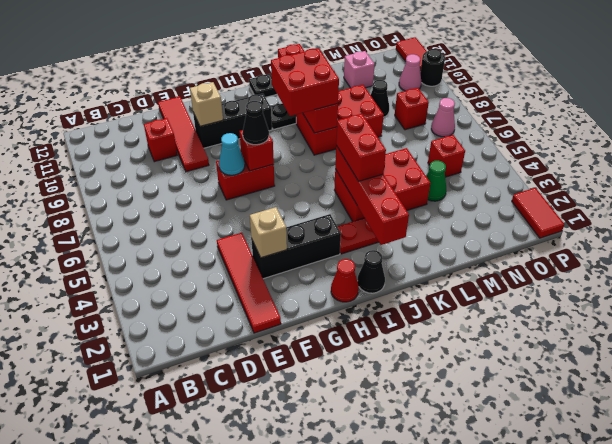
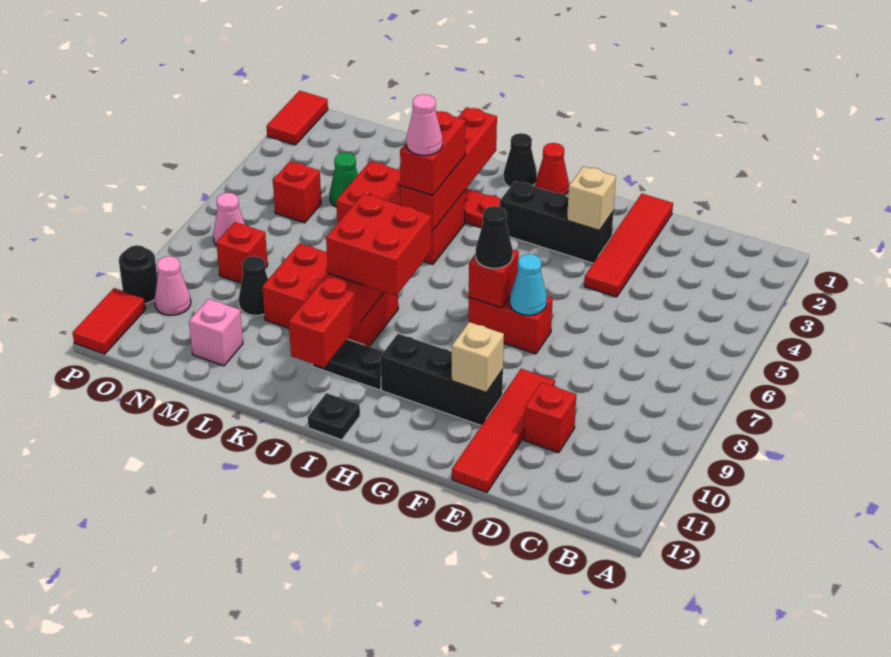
none -> pink 1x1 cone [406,94,442,155]

